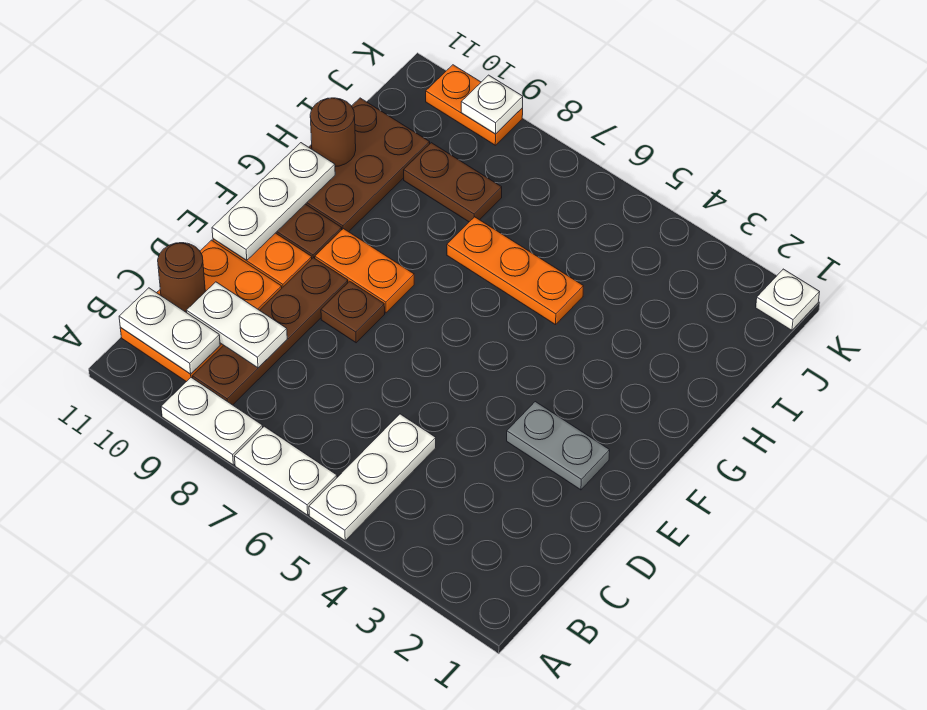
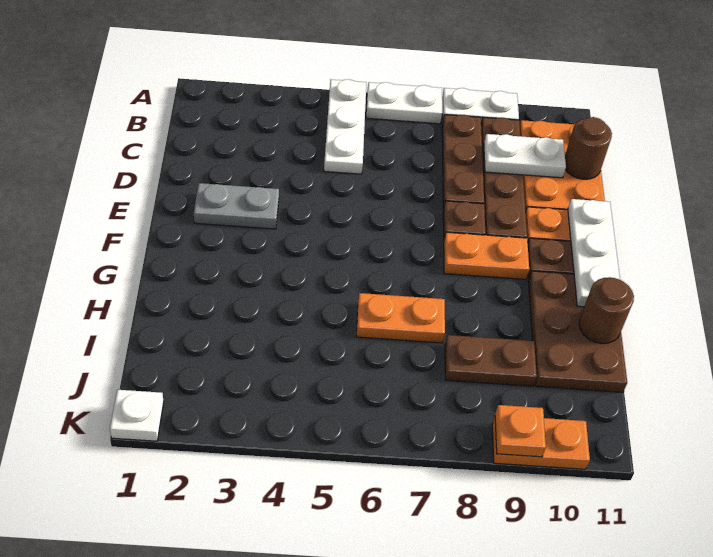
none -> brown 1x3 plate [442,115,484,209]
white 1x2 plate [119,288,220,374] -> none
orange 1x3 plate [447,217,584,325] -> orange 1x2 plate [356,293,445,343]
white 1x1 plate [461,75,523,134] -> orange 1x1 plate [495,405,546,457]

